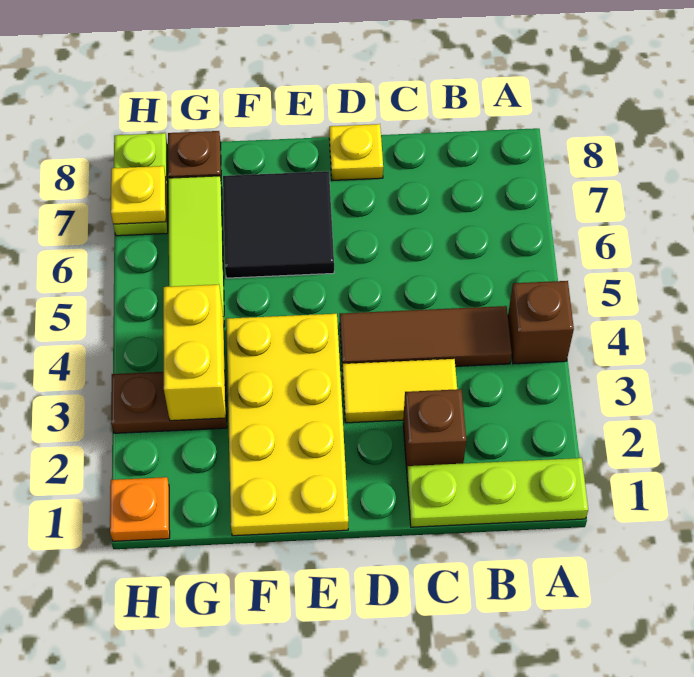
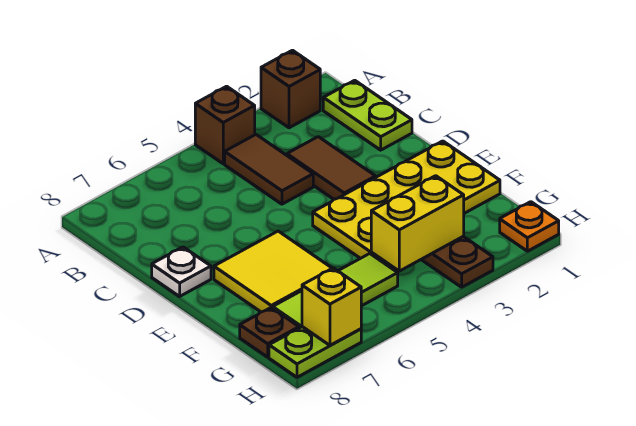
lime 1x3 plate [407,458,588,527] -> lime 1x2 plate [323,80,412,150]
brown 1x3 tile [340,306,512,371] -> brown 1x2 tile [225,135,313,204]
brown 1x1 brick [403,389,466,469] -> brown 1x1 brick moved to [261,50,320,128]
yellow 1x2 tile [343,359,457,423] -> brown 1x2 tile [287,137,376,199]
yellow 1x1 plate [329,124,383,180] -> white 1x1 plate [152,247,211,296]
black 2x2 tile [223,171,334,278] -> yellow 2x2 tile [214,231,332,312]
yellow 1x1 plate [111,166,166,224] -> yellow 1x1 brick [302,268,361,345]

